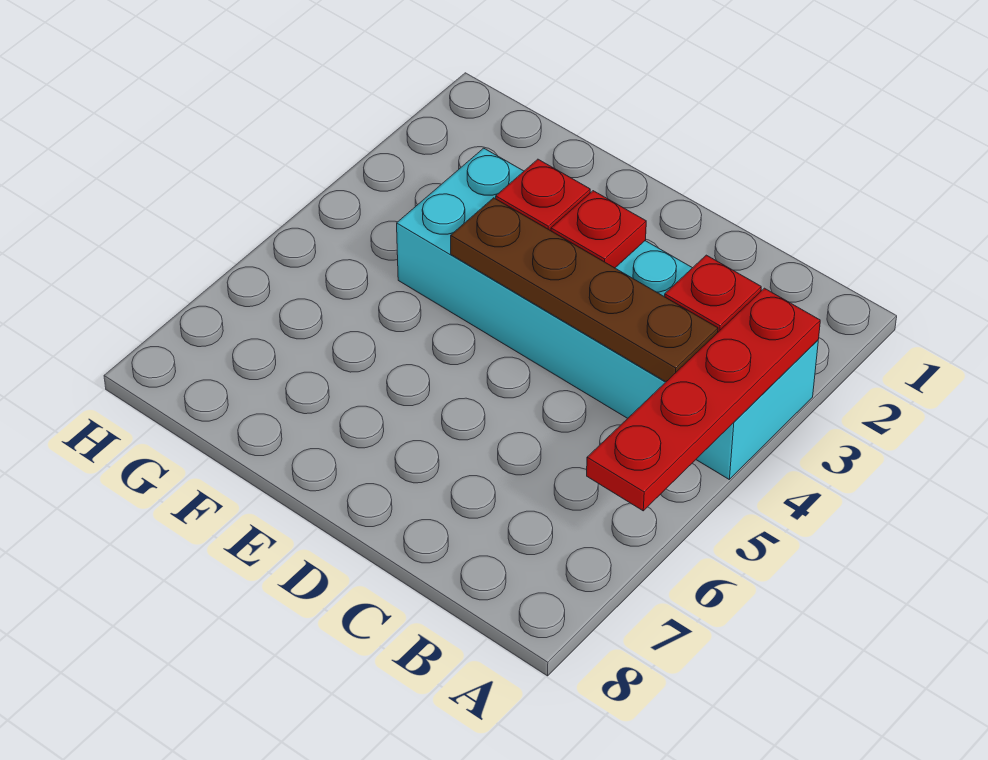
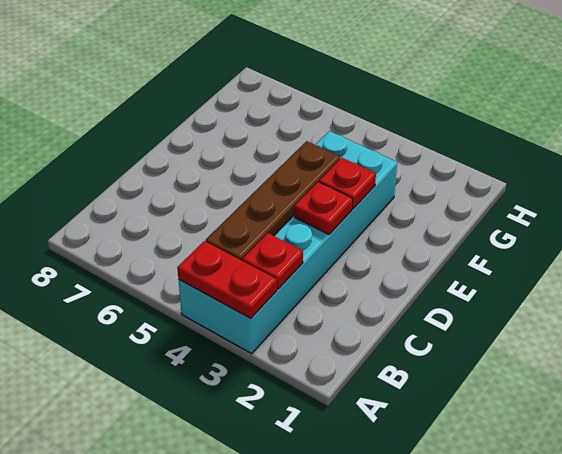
red 1x4 plate [587,288,820,511] -> red 1x2 plate [177,241,277,319]

